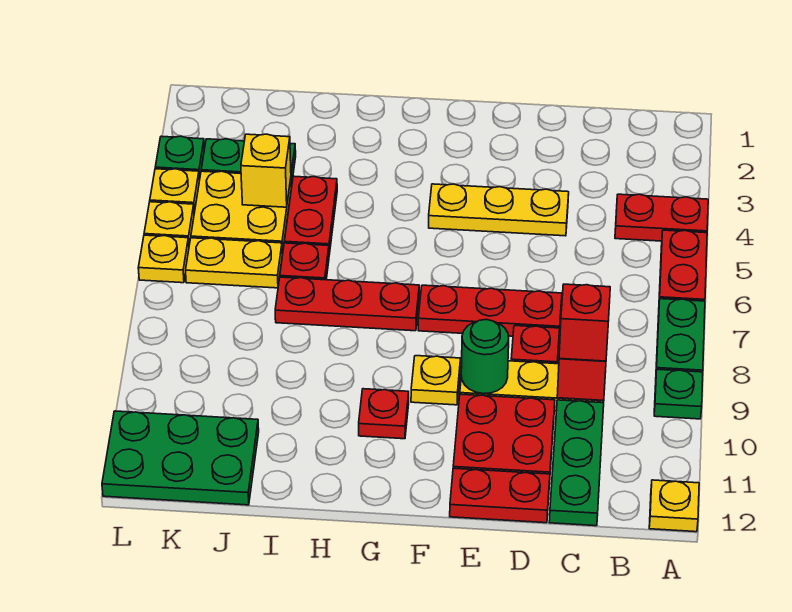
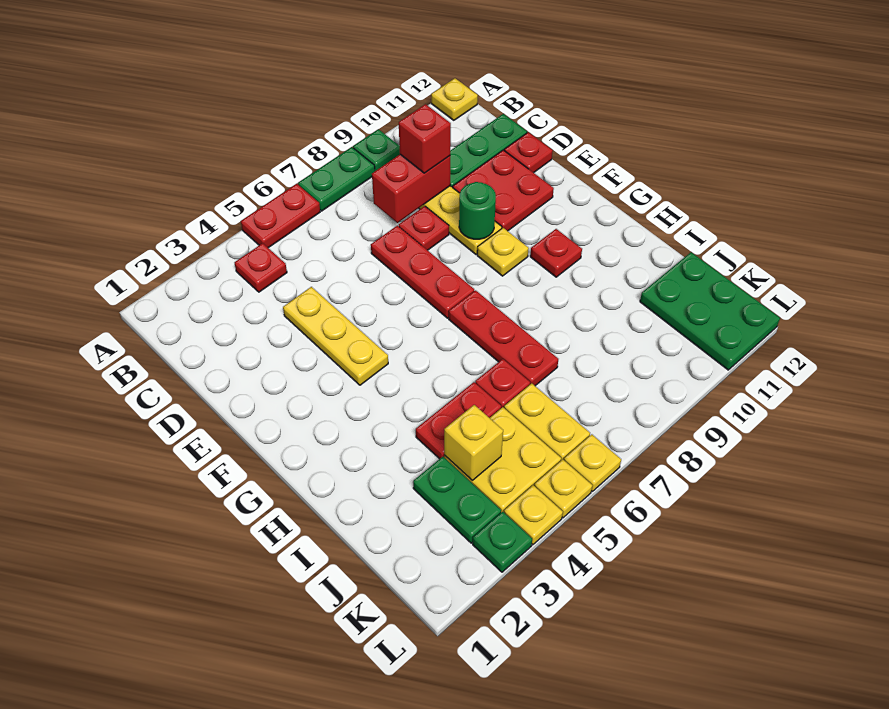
red 1x2 plate [615,194,708,241] -> red 1x1 plate [234,243,287,292]
red 1x2 plate [450,468,550,523] -> red 1x1 plate [504,132,553,173]

